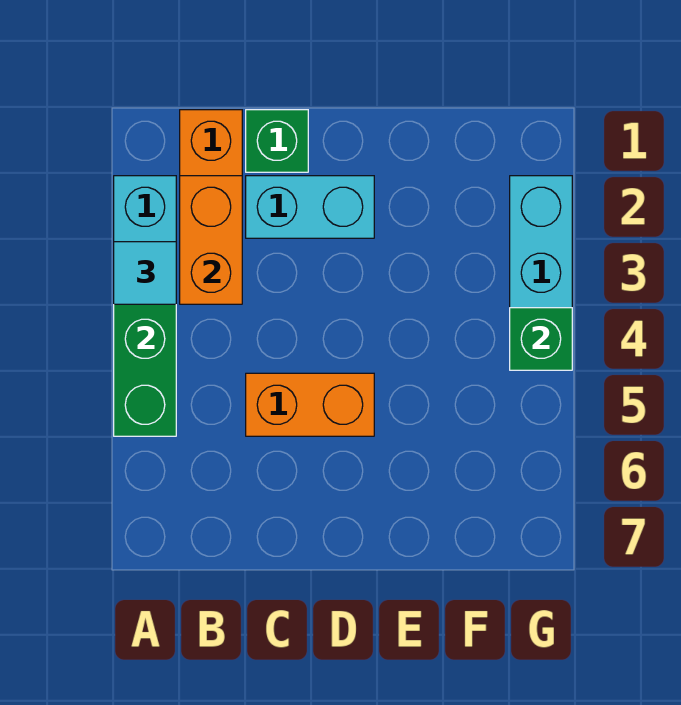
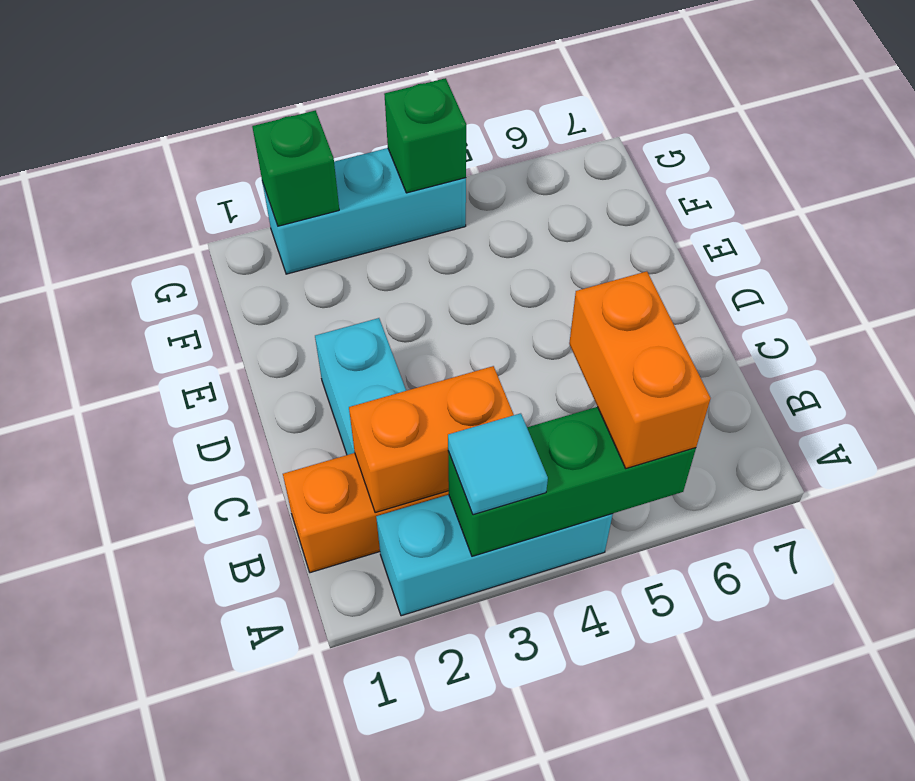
green 1x1 brick [246,110,308,172] -> green 1x1 brick moved to [252,110,339,226]
orange 1x2 brick [246,373,374,436] -> orange 1x2 brick moved to [569,271,711,468]

